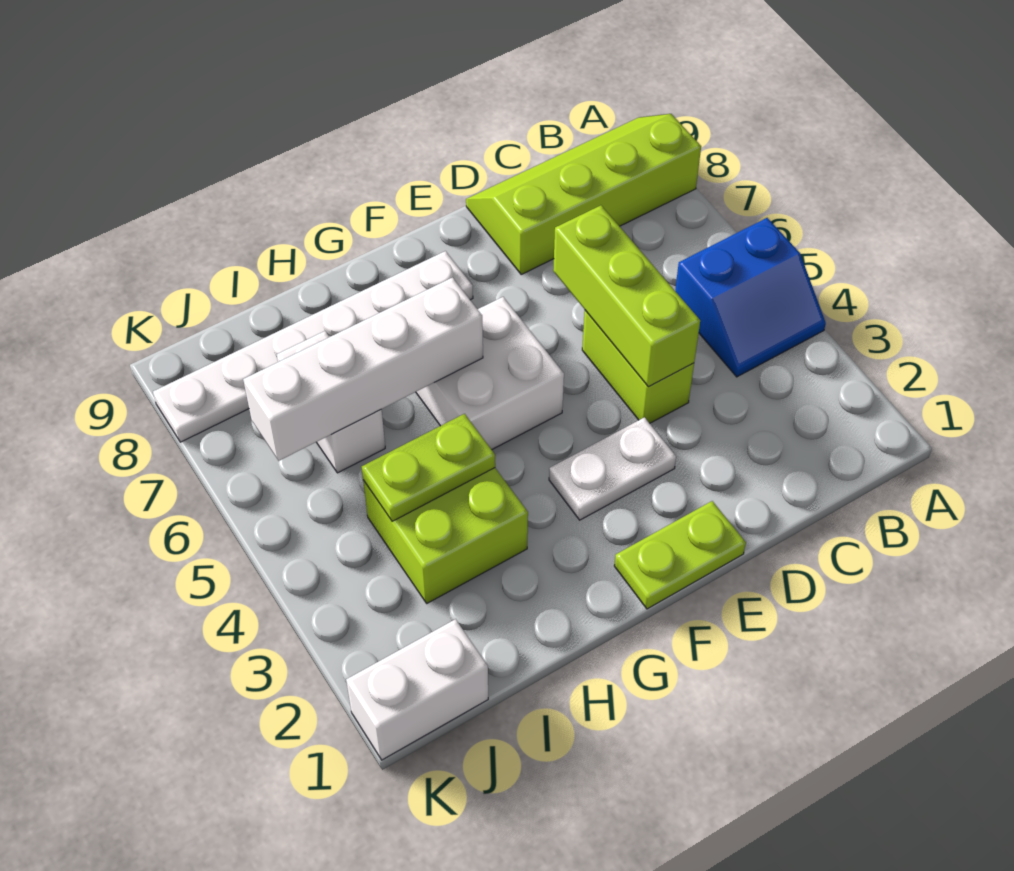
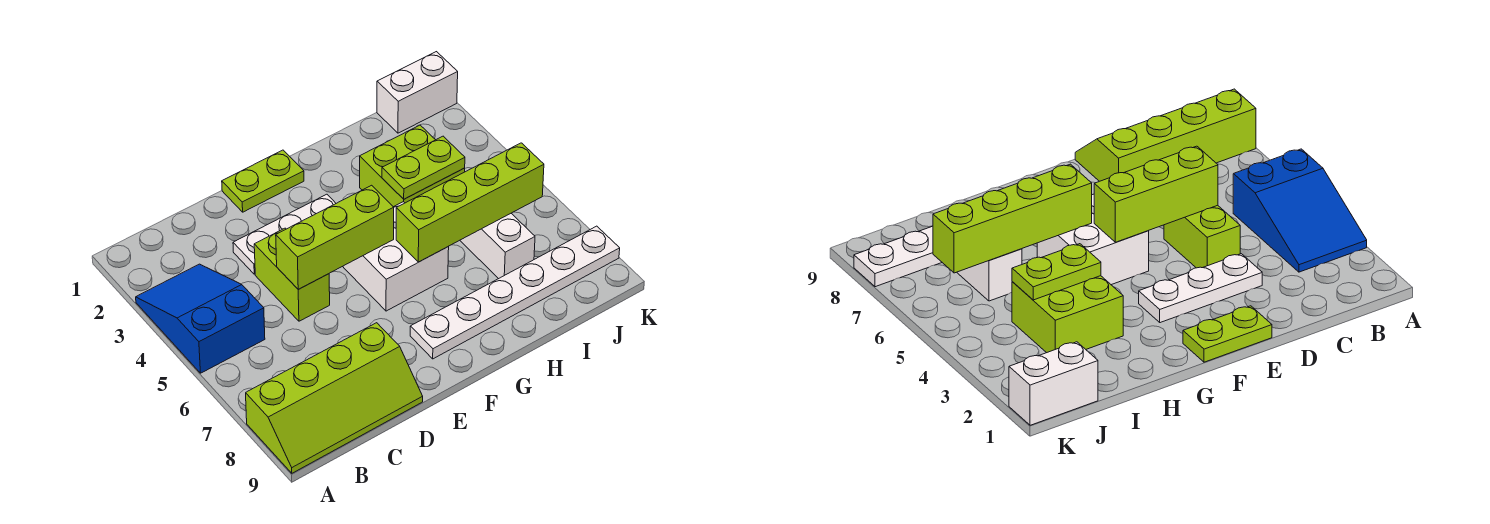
blue 2x2 slope [675,218,826,377] -> blue 2x3 slope [136,264,265,373]
lime 1x3 brick [553,205,700,387] -> lime 1x3 brick turned to [276,185,394,289]
white 1x2 plate [549,417,676,520] -> white 1x3 plate [233,194,336,274]
white 1x4 brick [243,277,483,461] -> lime 1x4 brick [396,143,544,262]

